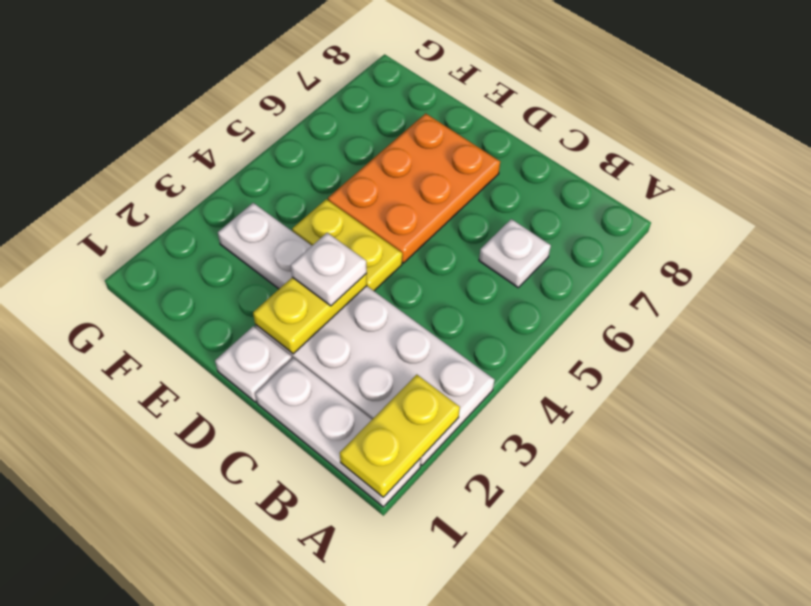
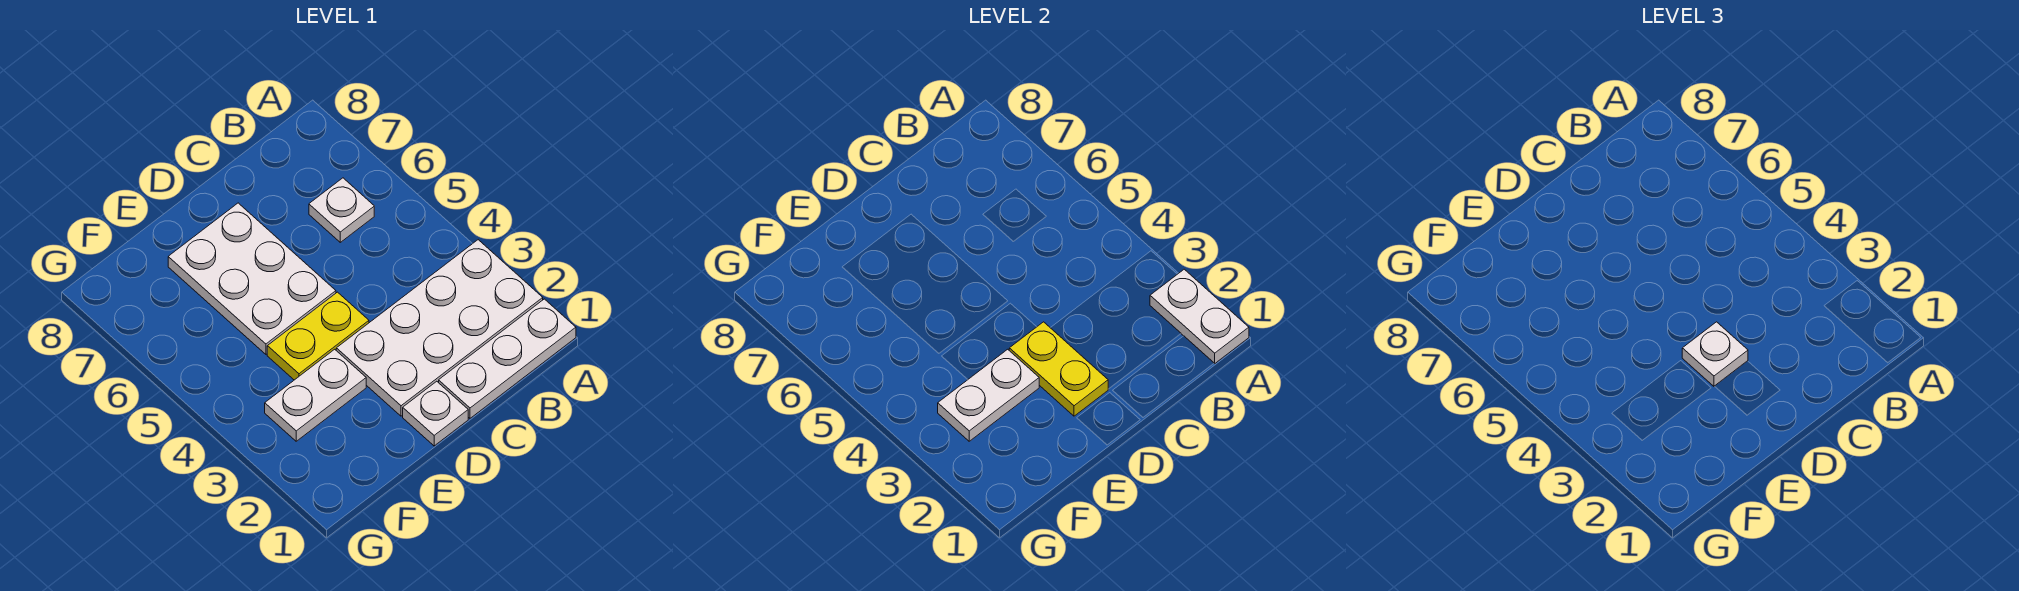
yellow 1x2 plate [340,375,460,497] -> white 1x2 plate [1150,269,1249,363]
orange 2x3 plate [328,113,500,263] -> white 2x3 plate [168,203,336,354]
none -> white 1x2 plate [938,349,1039,441]

